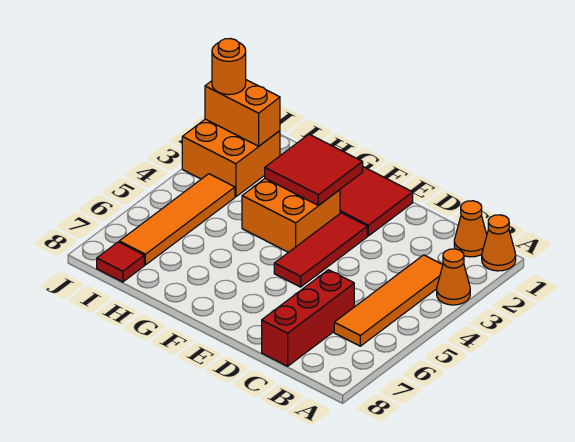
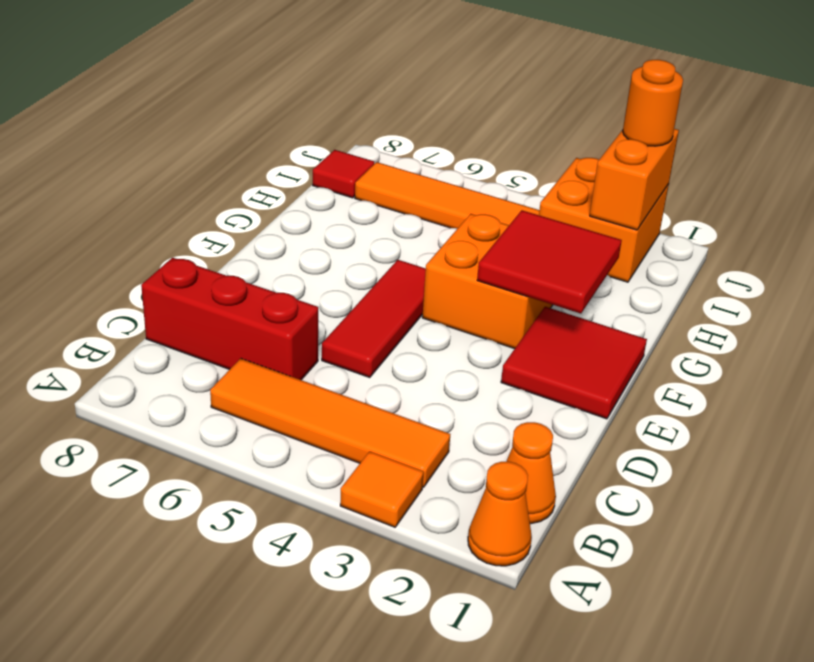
orange 1x1 cone [437,249,470,305] -> orange 1x1 tile [340,451,424,527]
red 1x3 tile [274,213,367,287] -> red 1x3 tile turned to [322,260,426,377]

